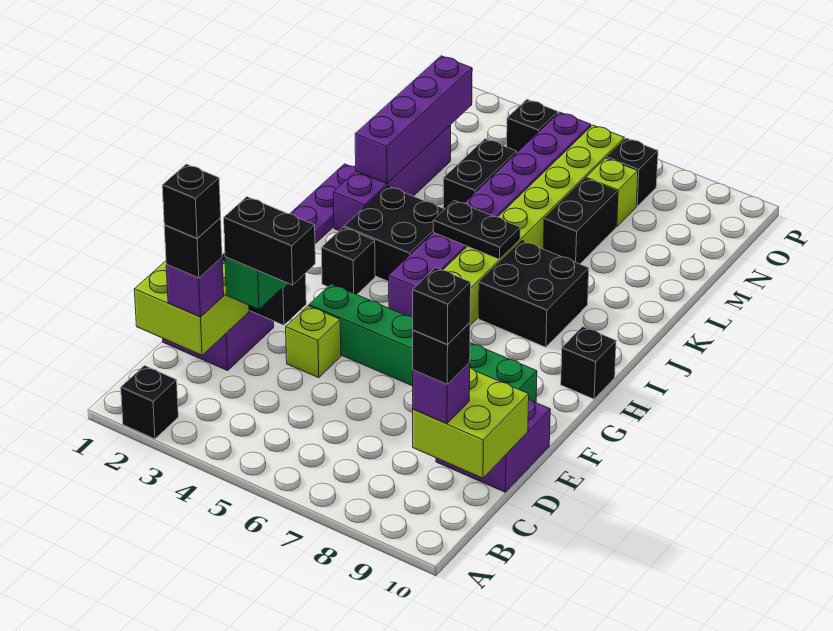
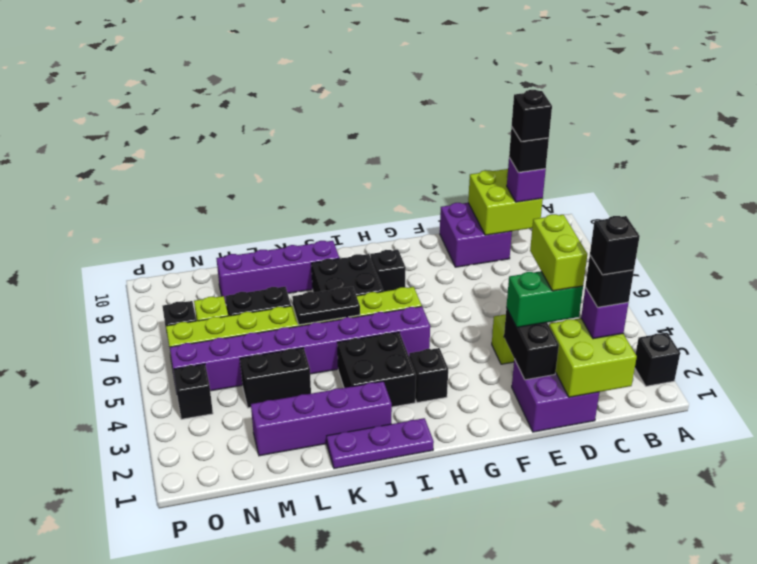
black 1x2 brick [224,197,315,285] -> lime 1x2 brick [530,214,587,291]
green 1x6 brick [309,284,537,403] -> none
black 1x1 brick [561,327,616,399] -> black 1x1 brick moved to [370,250,406,291]
black 1x2 plate [433,200,520,259] -> black 1x2 plate turned to [292,287,360,325]
purple 1x4 brick [355,56,472,184] -> purple 1x4 brick moved to [216,241,339,303]

